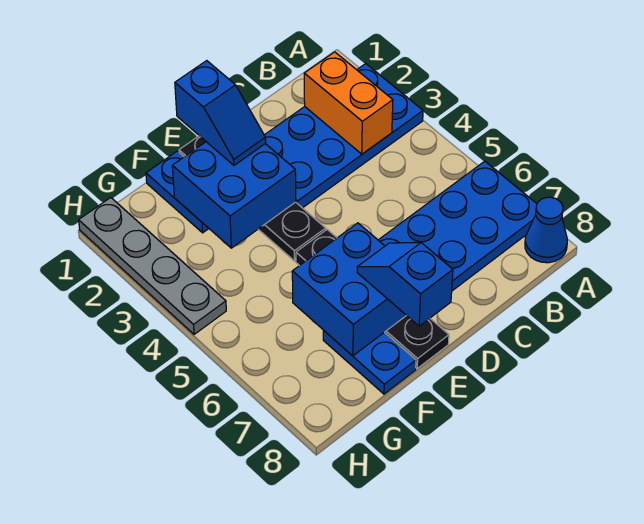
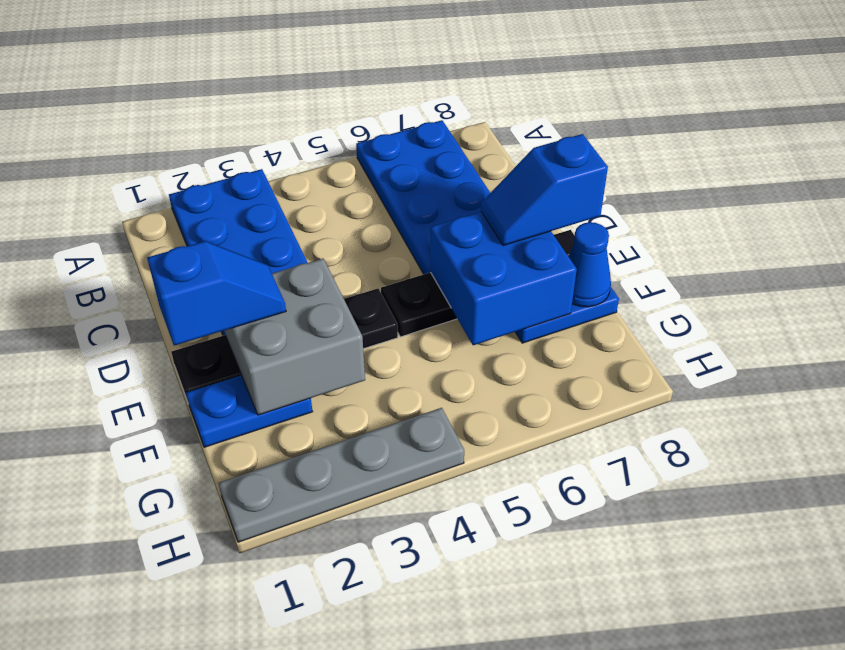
blue 1x1 cone [525,197,567,263] -> blue 1x1 cone moved to [568,222,611,307]
orange 1x2 brick [304,52,393,154] -> none
blue 2x2 brick [172,142,296,248] -> grey 2x2 brick [224,259,365,415]

